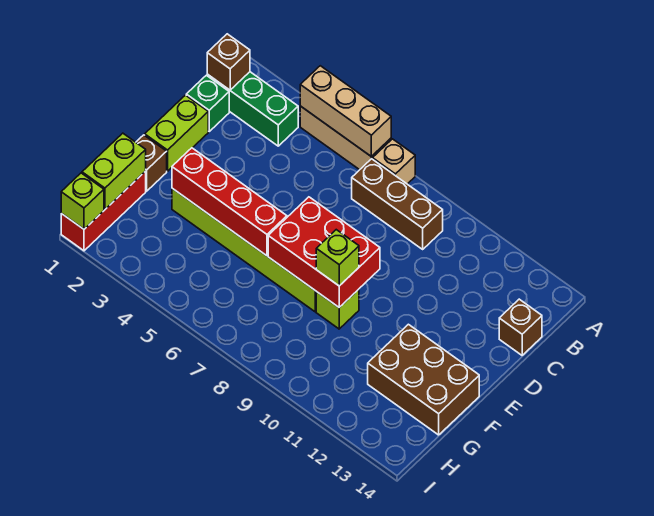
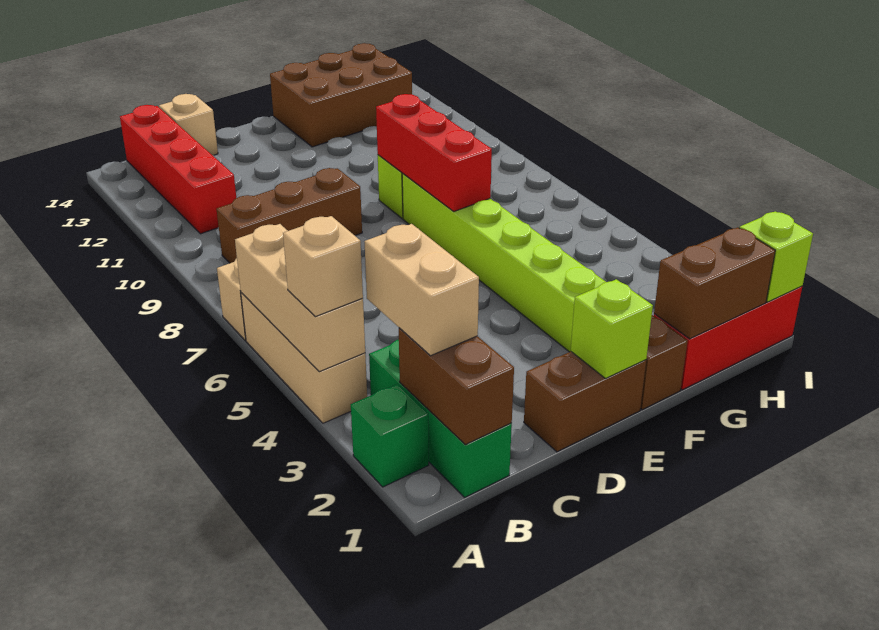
none -> tan 1x1 brick [283,216,363,317]
brown 1x1 brick [207,34,250,90] -> brown 1x2 brick [399,328,514,445]
none -> tan 1x2 brick [364,224,479,356]
brown 1x3 brick [352,159,443,249] -> brown 1x3 brick turned to [217,168,362,263]
green 1x1 brick [186,75,229,131] -> green 1x1 brick moved to [351,384,429,487]
brown 1x1 brick [499,299,542,355] -> tan 1x1 brick [159,94,218,155]
lime 1x2 brick [145,95,208,171] -> brown 1x2 brick [524,352,646,452]
red 2x3 brick [268,197,380,307] -> red 1x3 brick [376,94,492,212]
red 1x4 brick [172,148,287,256] -> red 1x4 brick moved to [120,105,236,234]
lime 1x1 brick [316,230,359,286] -> lime 1x1 brick moved to [571,279,653,378]
brown 2x3 brick [368,324,479,435] -> brown 2x3 brick turned to [270,43,412,147]
lime 1x2 brick [82,133,146,209] -> brown 1x2 brick [654,227,775,339]

